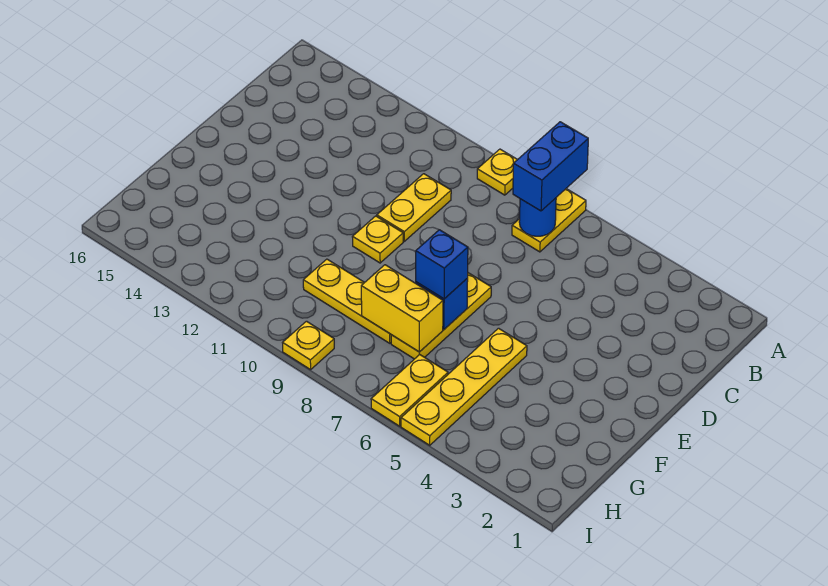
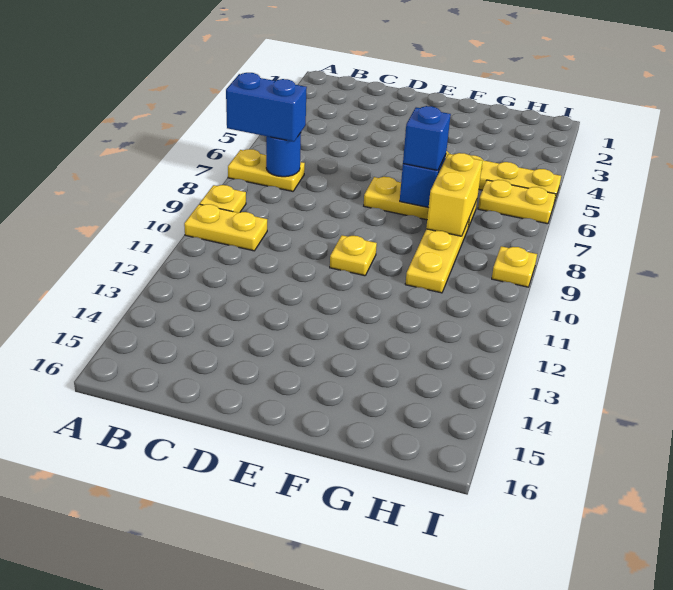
yellow 1x2 plate [377,174,451,241] -> yellow 1x2 plate moved to [184,204,267,251]

